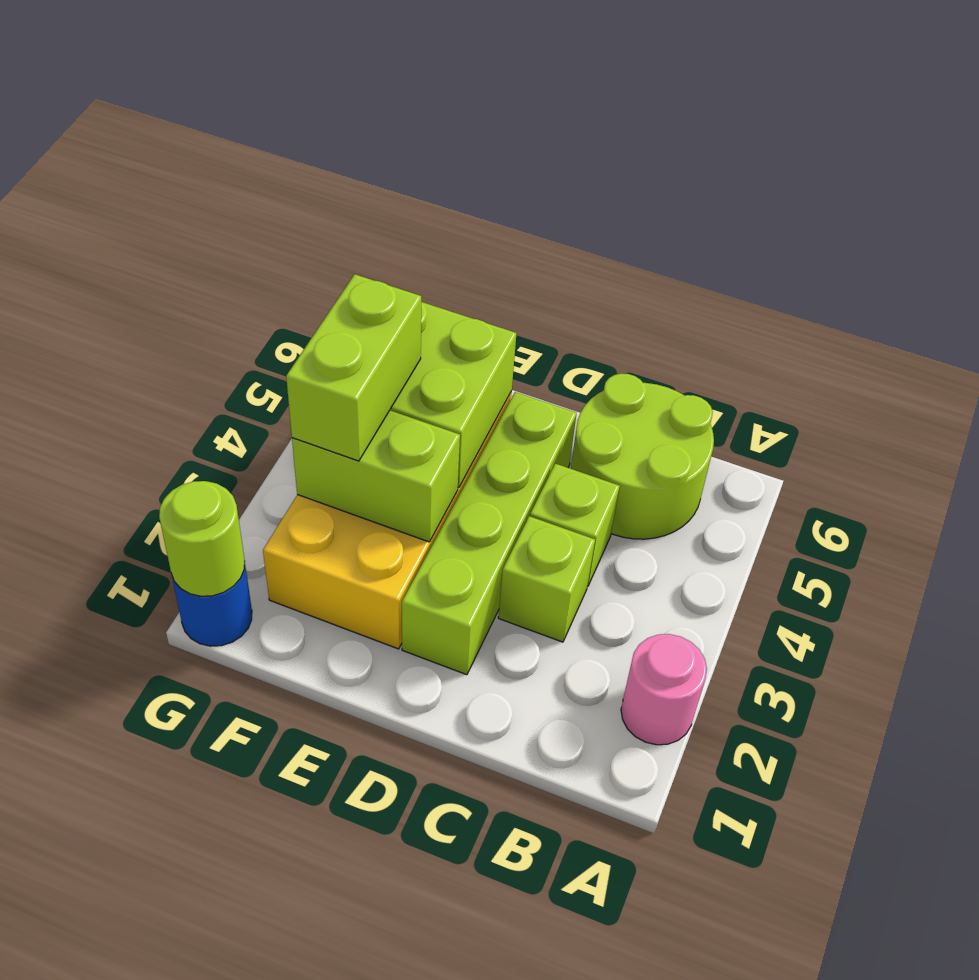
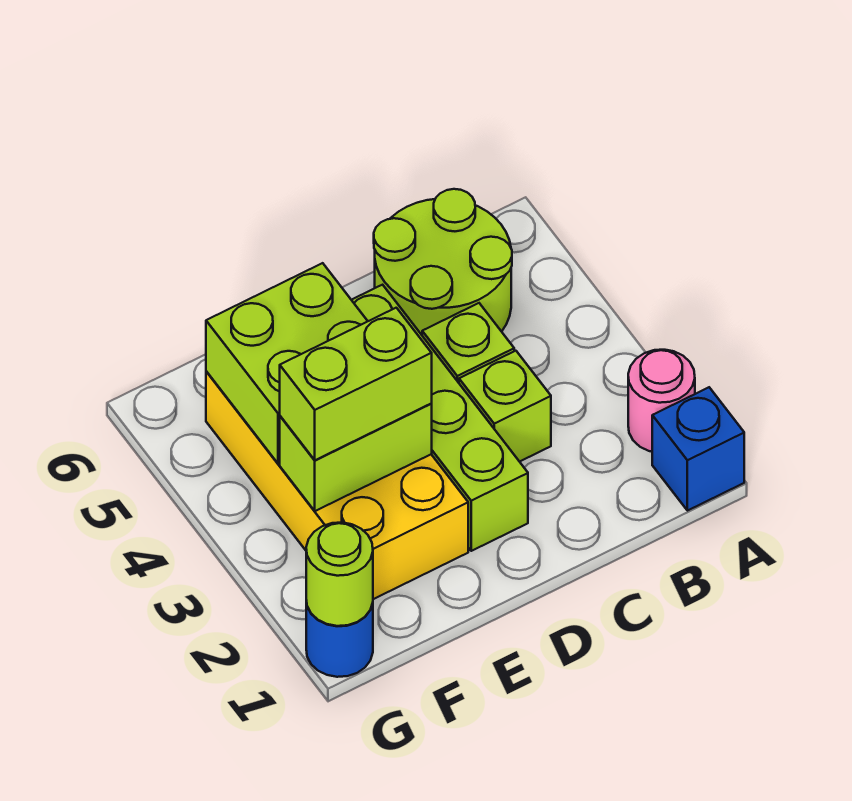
none -> blue 1x1 brick [652,387,744,511]
lime 1x2 brick [286,274,421,461] -> lime 1x2 brick turned to [280,308,432,460]

